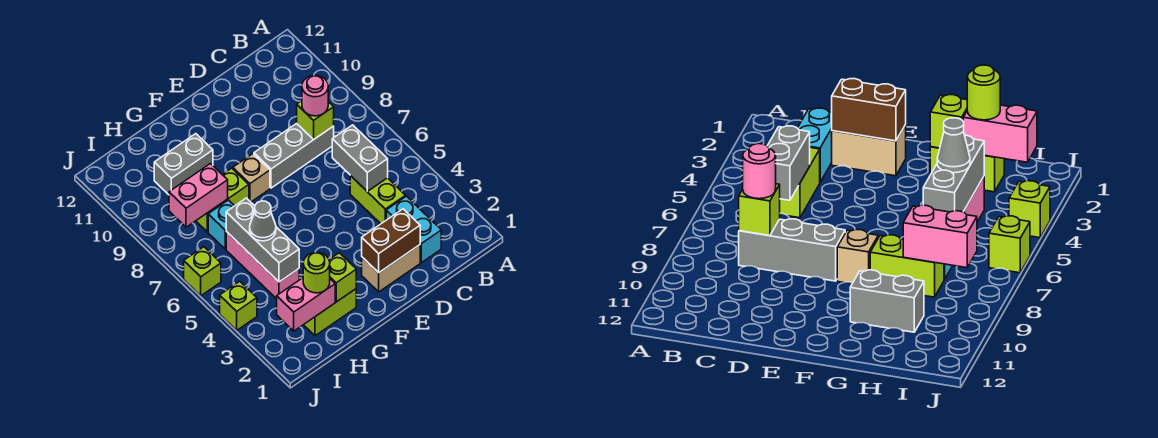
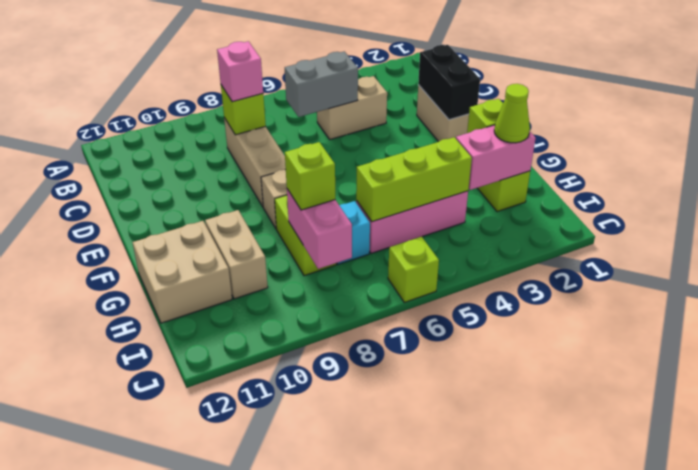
cyan 1x2 brick [386,196,441,263] -> none
lime 1x2 brick [350,176,406,224] -> tan 1x2 brick [317,76,387,139]
grey 1x3 brick [254,123,334,188] -> tan 1x3 brick [224,118,286,206]
pink 1x1 round brick [302,75,328,116] -> pink 1x1 brick [217,41,263,102]
brown 1x2 brick [362,209,420,273] -> black 1x2 brick [418,45,480,120]
grey 1x2 brick [154,134,213,195] -> tan 1x2 brick [205,210,268,299]
none -> tan 2x2 brick [132,221,232,323]
pink 1x2 brick [277,278,335,331] -> pink 1x2 brick turned to [456,125,536,190]
lime 1x1 round brick [303,252,330,293] -> lime 1x1 cone [494,84,530,143]
grey 1x3 brick [226,198,299,282] -> lime 1x3 brick [356,137,472,222]
grey 1x1 cone [250,201,276,241] -> none
lime 1x1 brick [220,281,257,330] -> lime 1x1 brick moved to [285,142,335,210]

